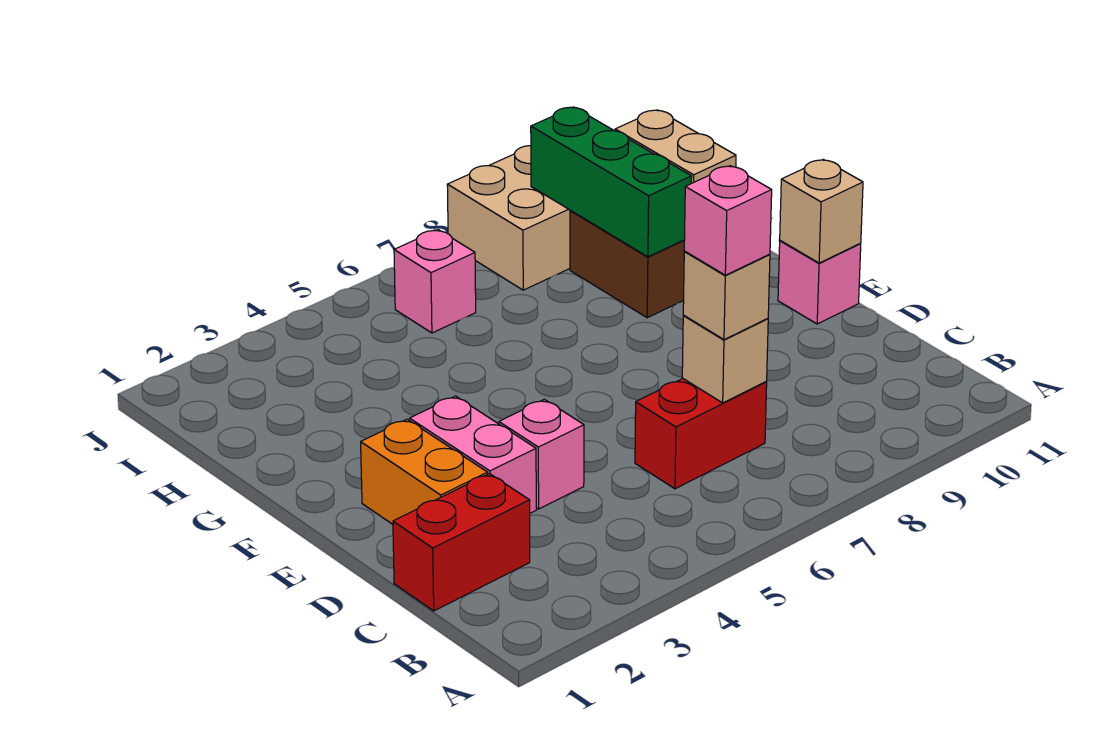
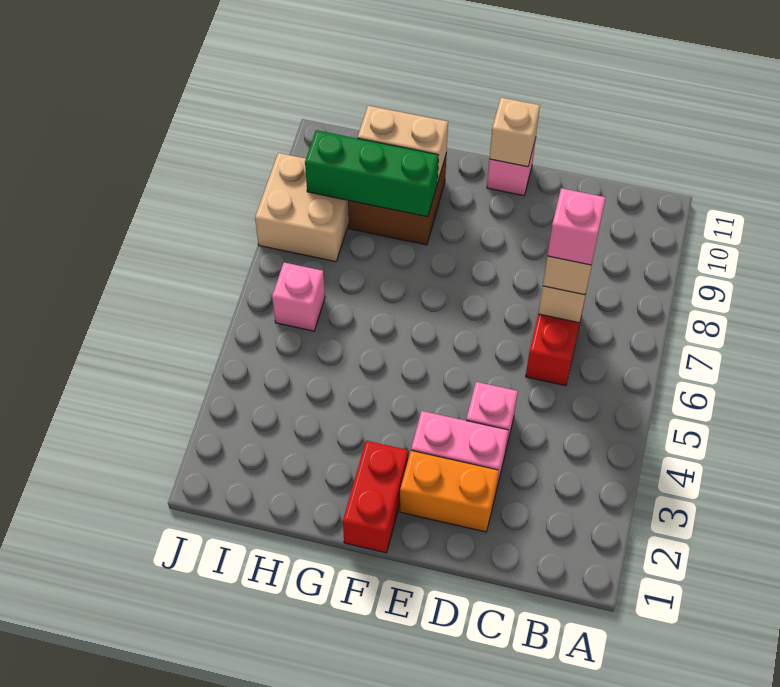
red 1x2 brick [393,474,530,611] -> red 1x2 brick moved to [343,441,408,553]

